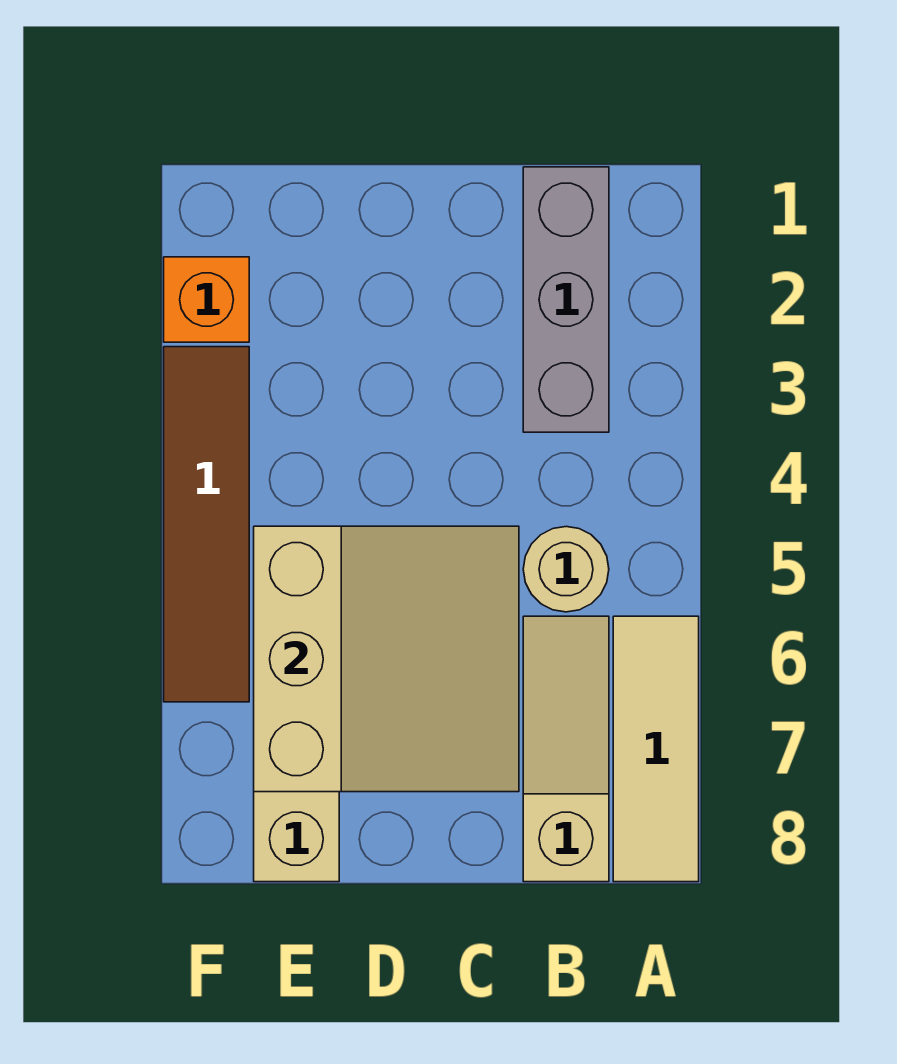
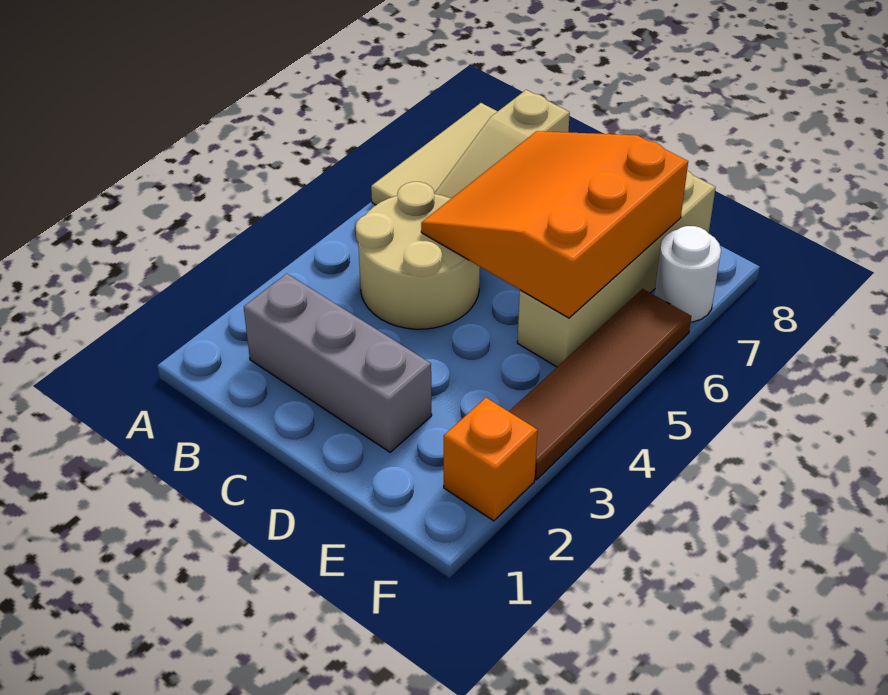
grey 1x3 brick [523,167,609,432] -> grey 1x3 brick turned to [244,274,432,452]
tan 1x1 round brick [523,527,609,612] -> tan 2x2 round brick [356,182,480,329]
tan 3x3 slope [254,526,519,792] -> orange 3x3 slope [421,131,688,318]
none -> white 1x1 round brick [655,226,721,322]

